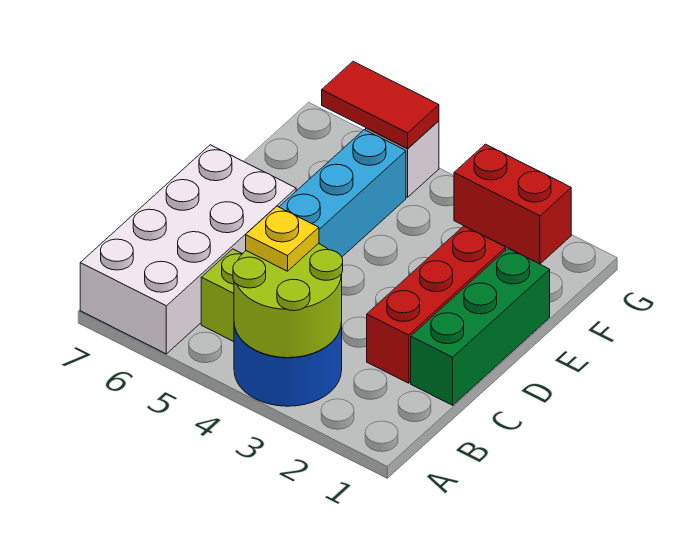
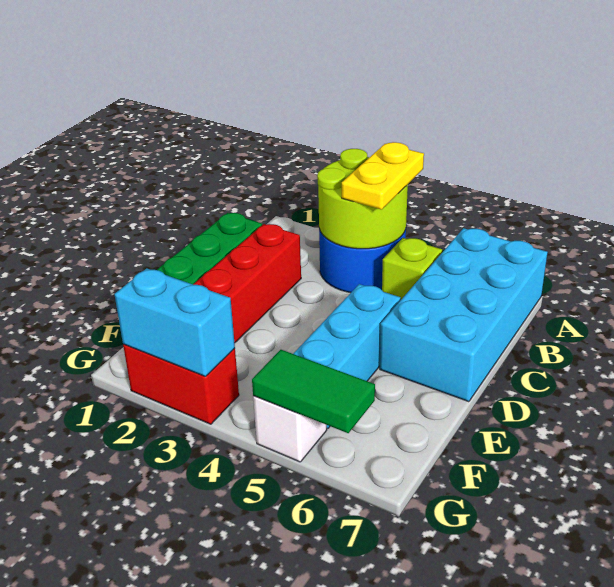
white 2x4 brick [80,145,296,354] -> cyan 2x4 brick [380,228,548,402]
yellow 1x1 plate [246,206,319,271] -> yellow 1x2 plate [342,142,424,210]
none -> cyan 1x2 brick [114,268,235,377]
red 1x2 tile [322,62,439,148] -> green 1x2 tile [252,350,375,433]

